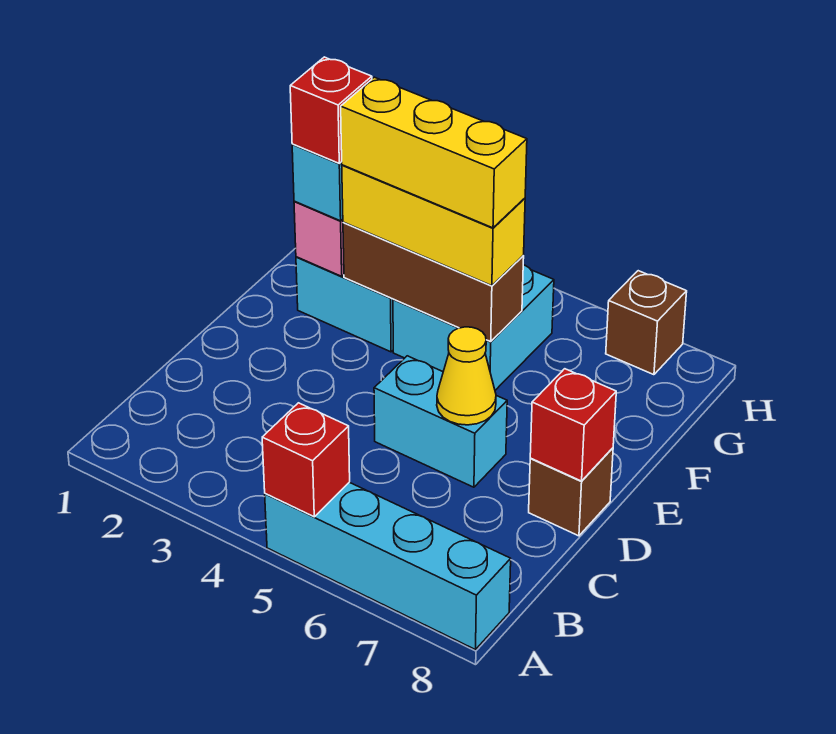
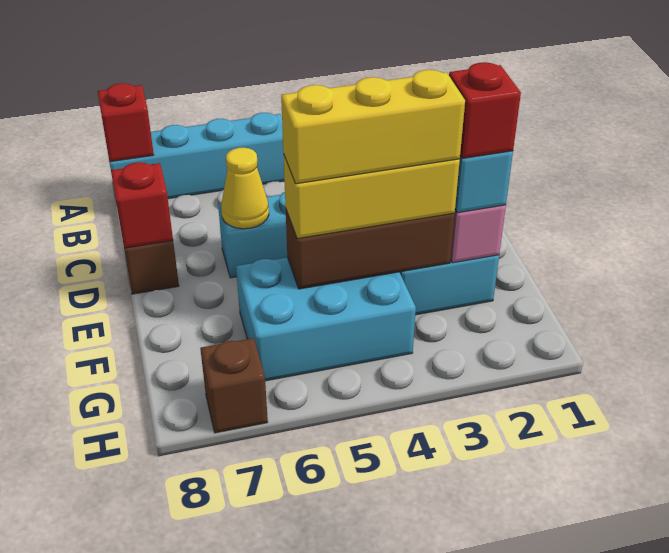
red 1x1 brick [262,403,350,517] -> red 1x1 brick moved to [97,83,154,162]
cyan 2x2 brick [393,265,554,390] -> cyan 2x3 brick [236,258,416,381]

